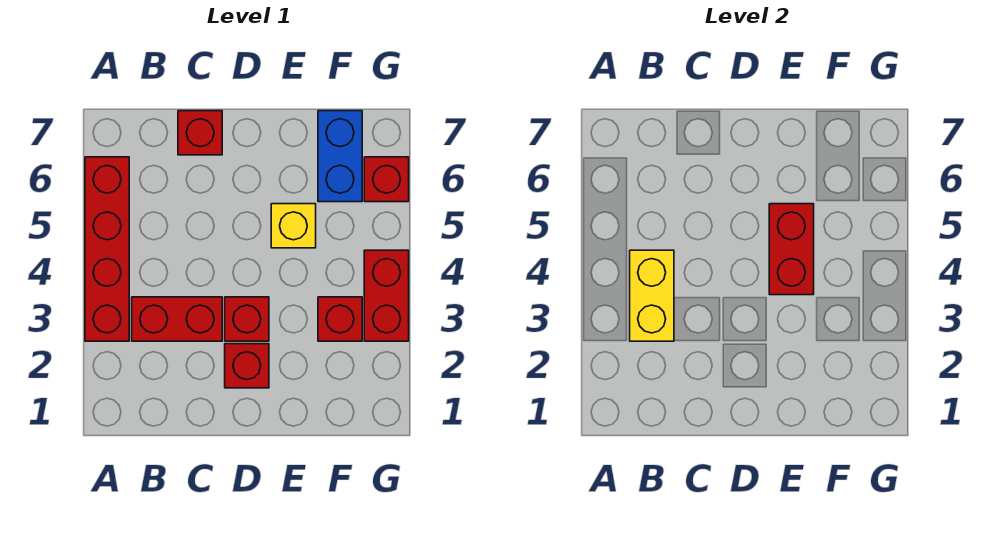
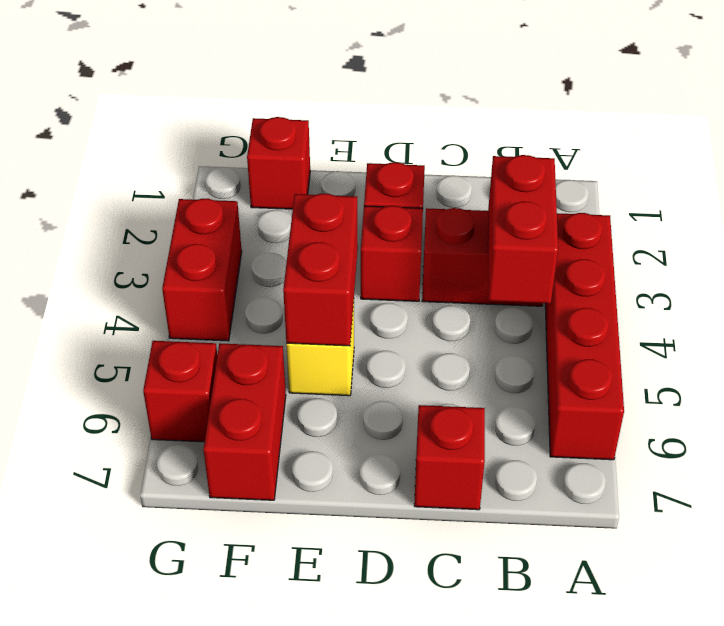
yellow 1x2 brick [630,250,674,341] -> red 1x2 brick [488,155,558,304]
red 1x1 brick [318,297,362,341] -> red 1x1 brick moved to [247,117,310,209]
blue 1x2 brick [318,111,362,202] -> red 1x2 brick [203,343,286,500]

